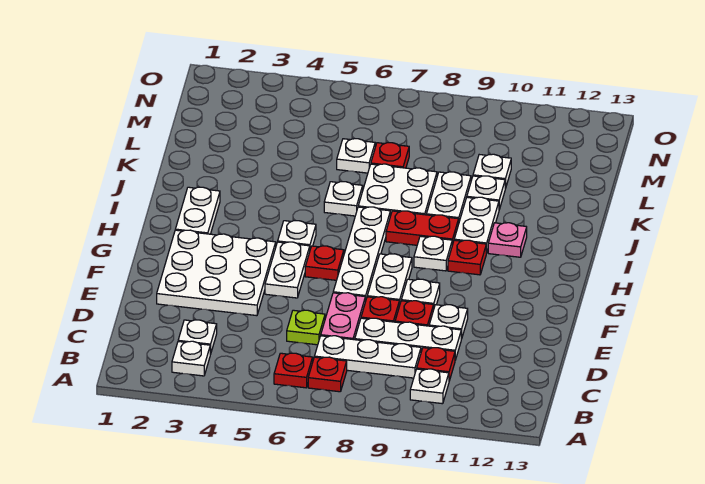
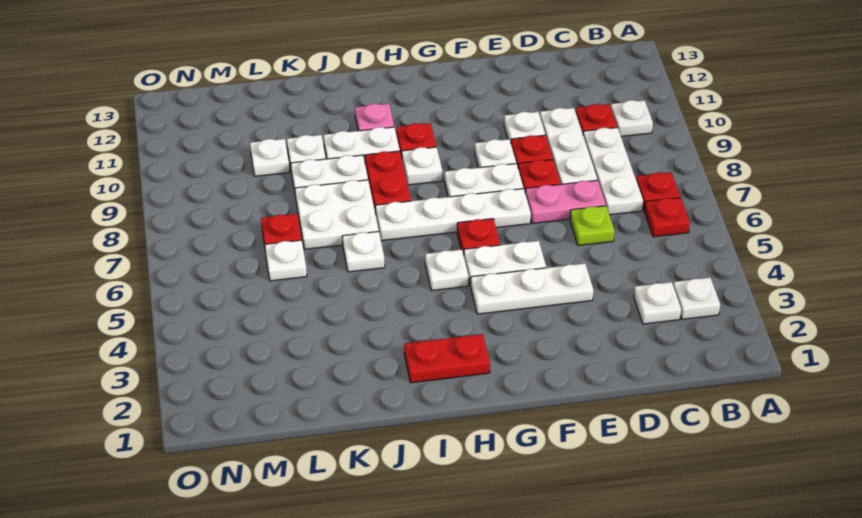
white 3x3 plate [157,230,276,316] -> white 1x3 plate [471,263,594,314]
white 1x2 plate [175,187,220,234] -> red 1x2 plate [404,334,490,383]

